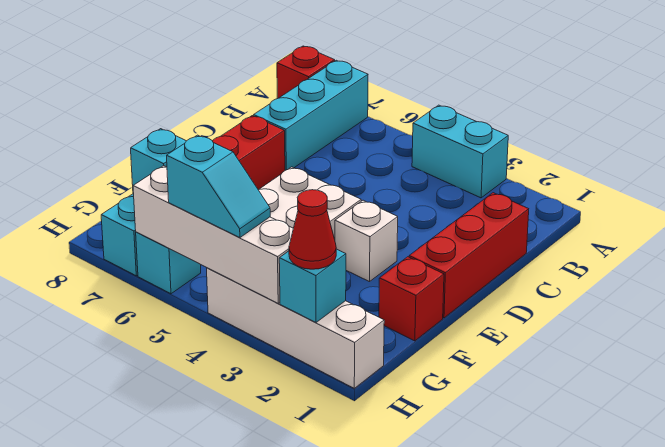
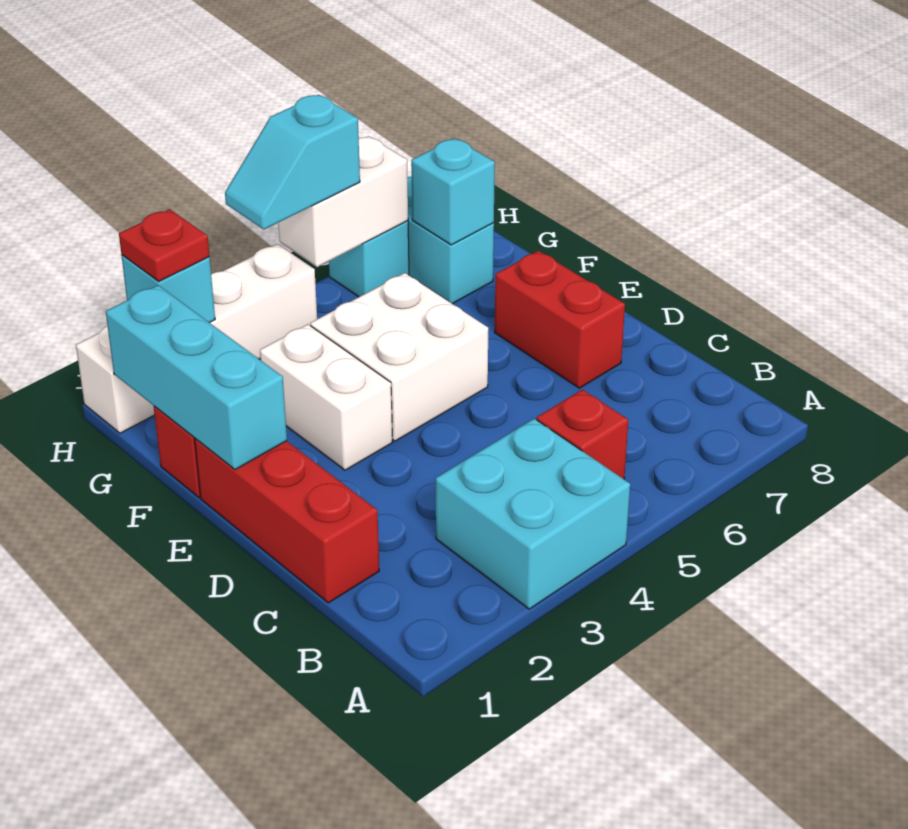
cyan 1x2 brick [412,105,508,198] -> cyan 2x2 brick [436,419,630,609]
cyan 1x3 brick [254,60,368,170] -> cyan 1x3 brick moved to [106,285,287,470]
red 1x1 brick [277,46,335,99] -> red 1x1 brick moved to [537,389,628,479]
white 1x1 brick [335,200,398,282] -> white 1x2 brick [260,324,392,470]
red 1x1 cone [289,190,336,269] -> red 1x1 plate [119,209,209,281]
white 1x4 brick [133,166,293,303] -> white 1x2 brick [278,136,408,267]

